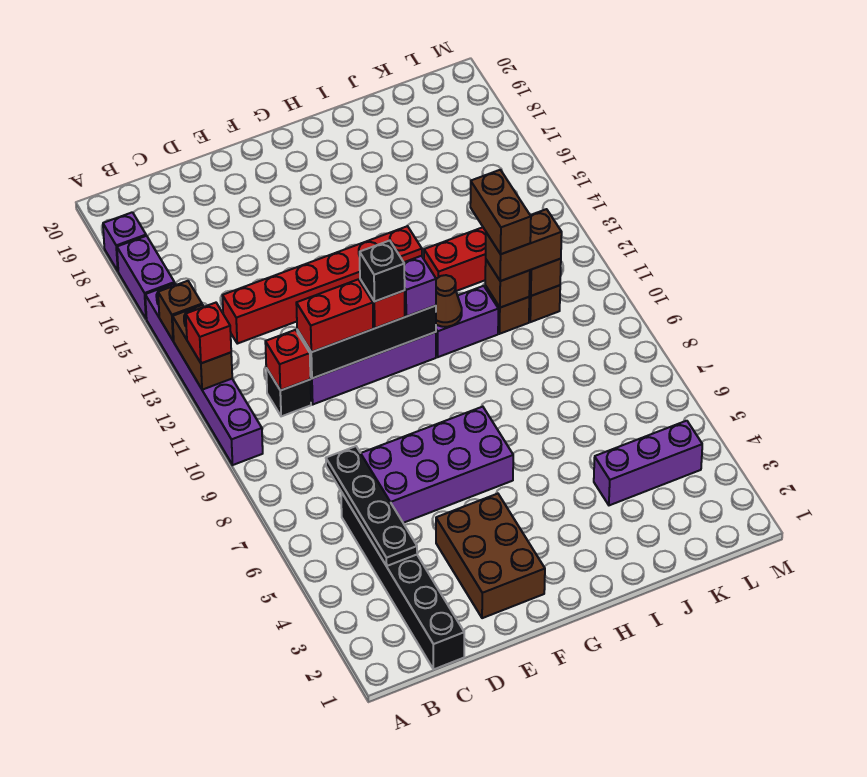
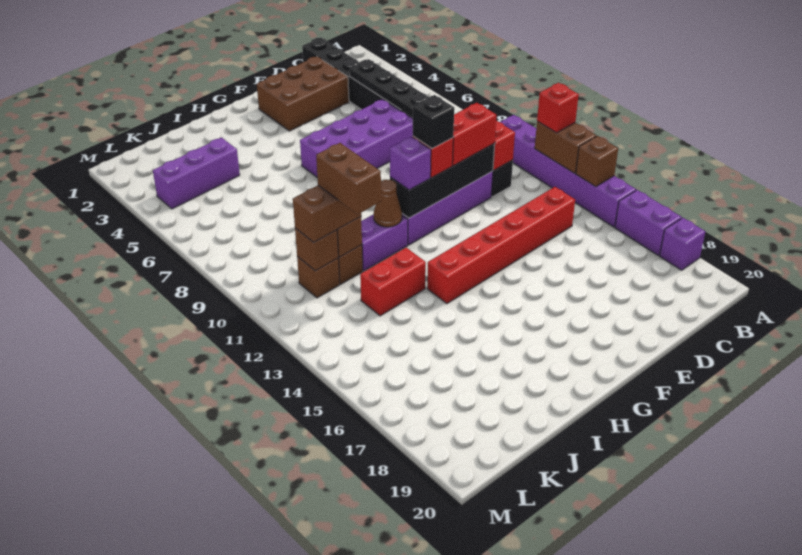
brown 2x3 brick [436,494,545,618] -> brown 2x3 brick turned to [257,56,349,131]

